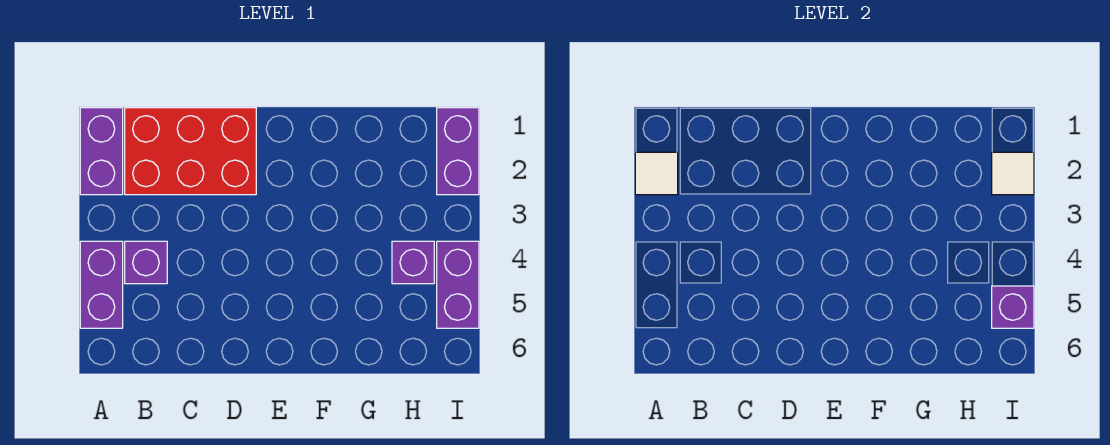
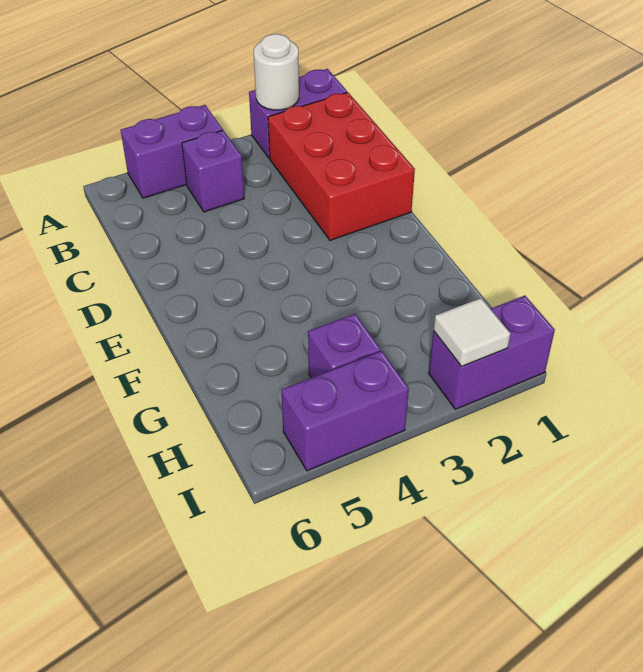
white 1x1 tile [635,152,678,195] -> white 1x1 round brick [254,34,299,110]
purple 1x1 brick [992,286,1034,328] -> none

